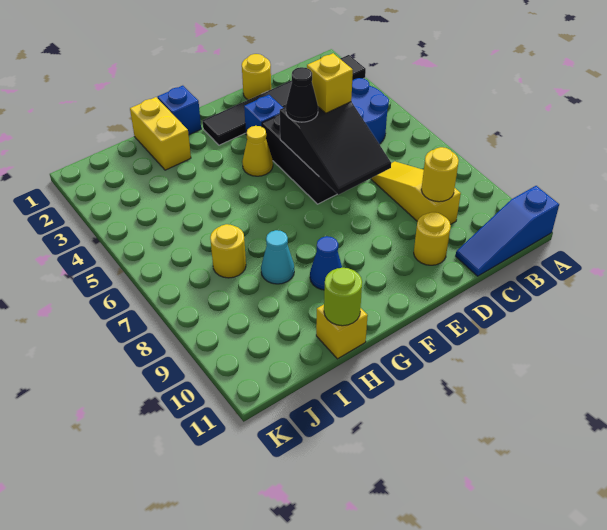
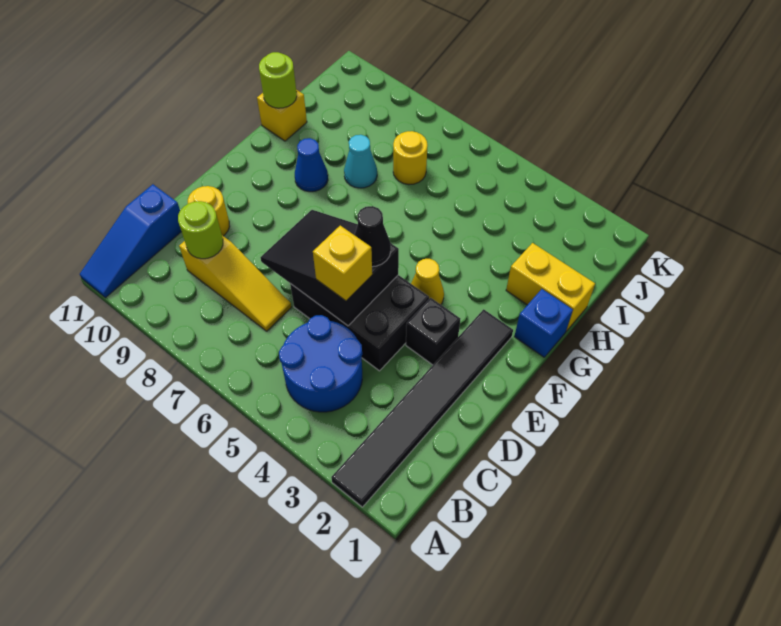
blue 1x3 slope [456,186,559,276] -> blue 1x3 slope turned to [80,184,182,298]
yellow 1x1 round brick [421,147,459,202] -> lime 1x1 round brick [178,201,223,259]
yellow 1x1 round brick [242,54,271,100] -> none
blue 1x1 brick [244,95,283,135] -> black 1x1 brick [406,298,460,365]

